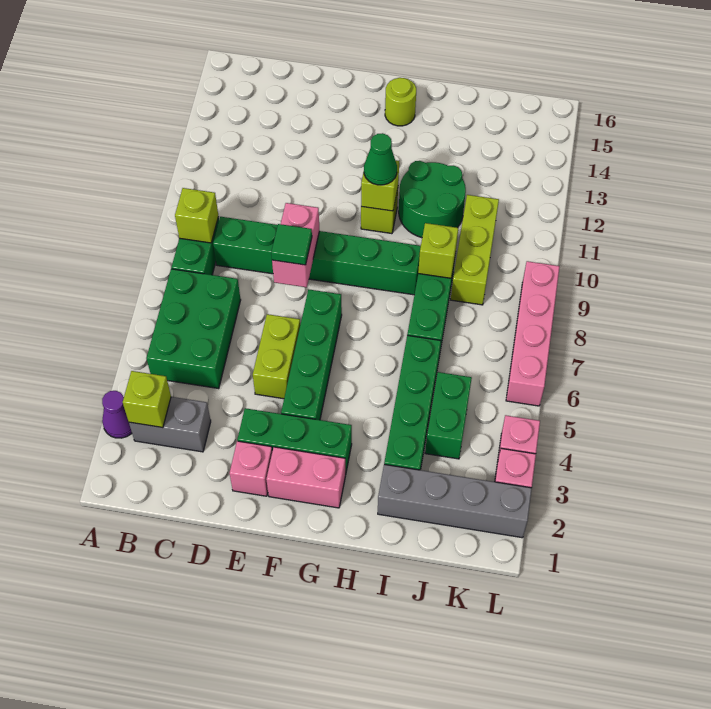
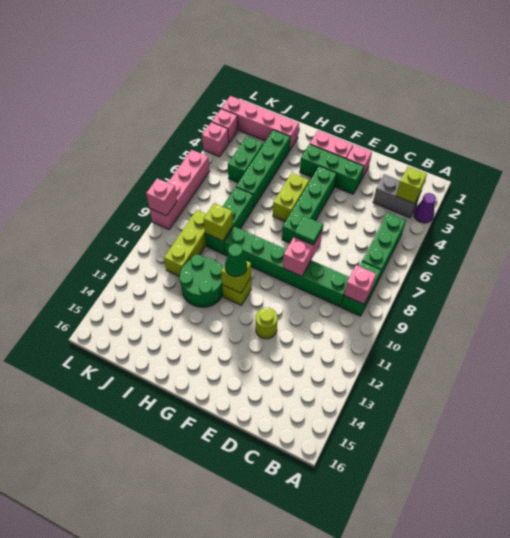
green 2x3 brick [147,269,241,389] -> green 1x3 brick [362,213,406,281]
lime 1x1 brick [175,188,218,243] -> pink 1x1 brick [344,265,376,304]
lime 1x2 brick [253,314,300,399] -> lime 1x2 brick moved to [273,173,309,222]
lime 1x1 round brick [385,78,416,126] -> lime 1x1 round brick moved to [256,308,278,339]
grey 1x4 brick [378,464,532,538] -> pink 1x4 brick [221,96,299,151]
none -> pink 1x1 brick [146,178,177,216]

